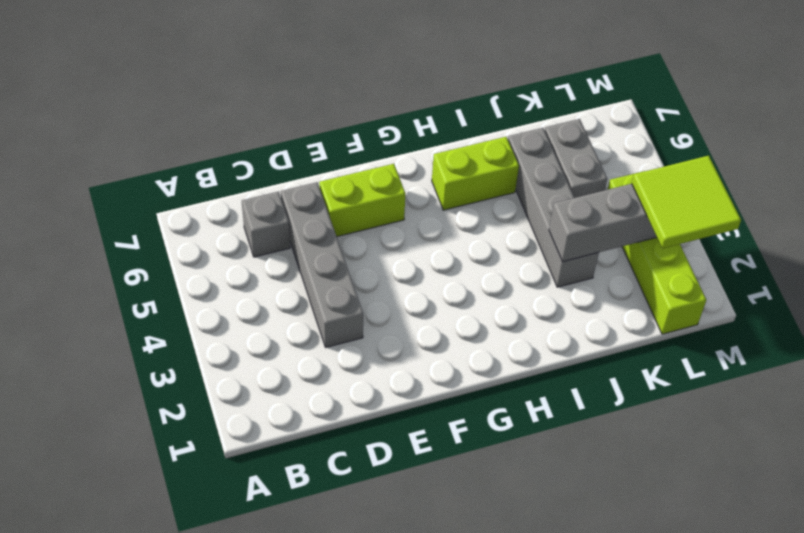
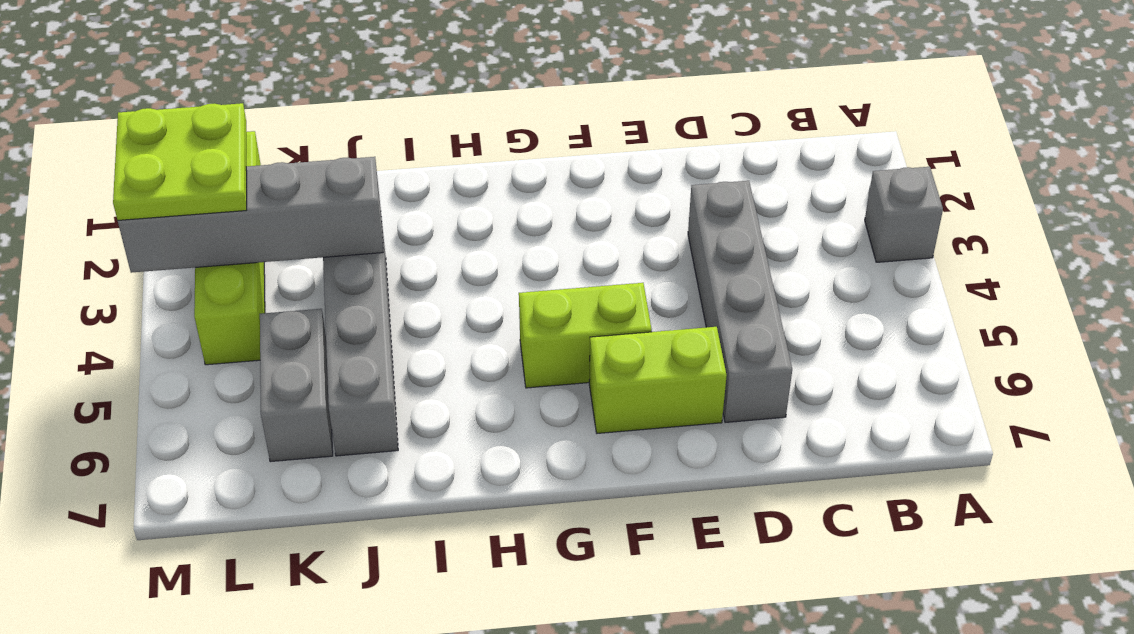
grey 1x1 brick [242,192,290,257] -> grey 1x1 brick moved to [865,167,943,262]
lime 1x2 brick [432,137,519,210] -> lime 1x2 brick moved to [519,283,652,388]
lime 2x2 tile [632,156,741,248] -> lime 2x2 plate [113,103,247,220]

